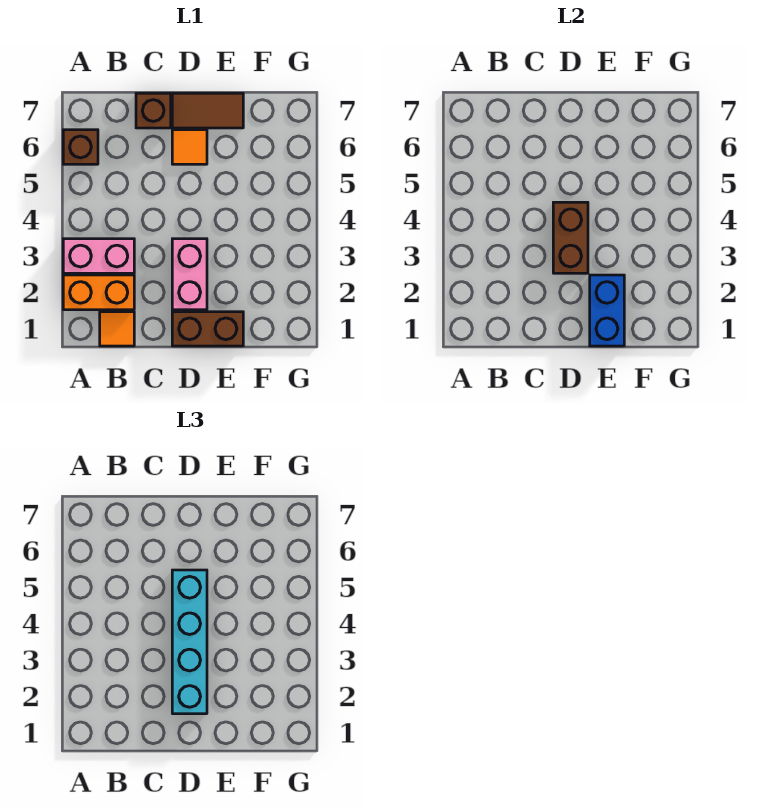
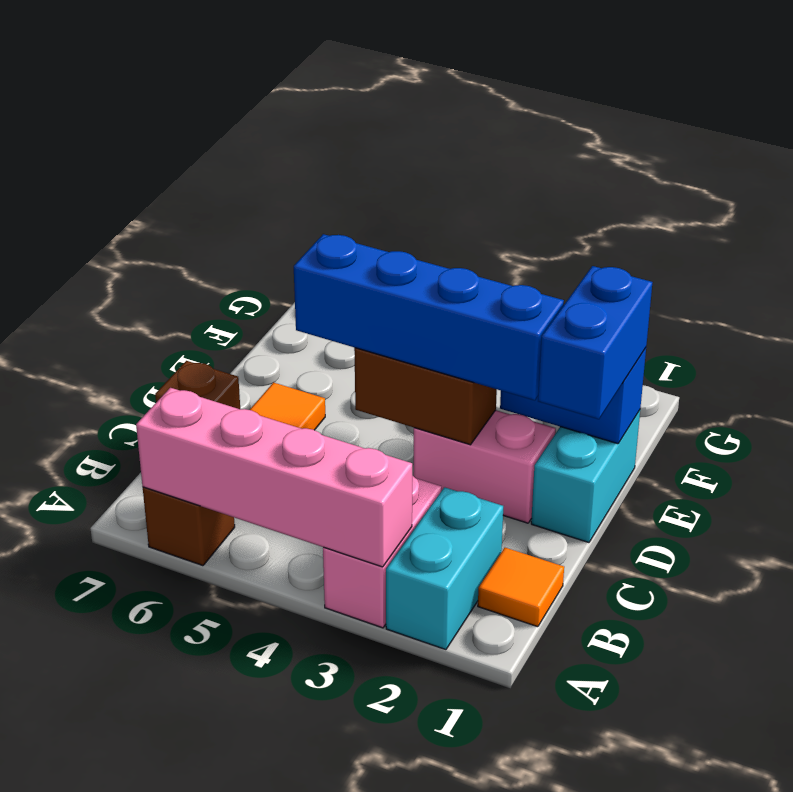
orange 1x2 brick [63,275,134,310] -> cyan 1x2 brick [386,487,503,650]
none -> pink 1x4 brick [136,388,412,567]
brown 1x2 brick [172,312,243,346] -> cyan 1x2 brick [531,410,640,543]
none -> blue 1x2 brick [538,266,653,419]
cyan 1x4 brick [172,570,207,714] -> blue 1x4 brick [294,234,564,400]
brown 1x2 tile [172,93,243,128] -> none

